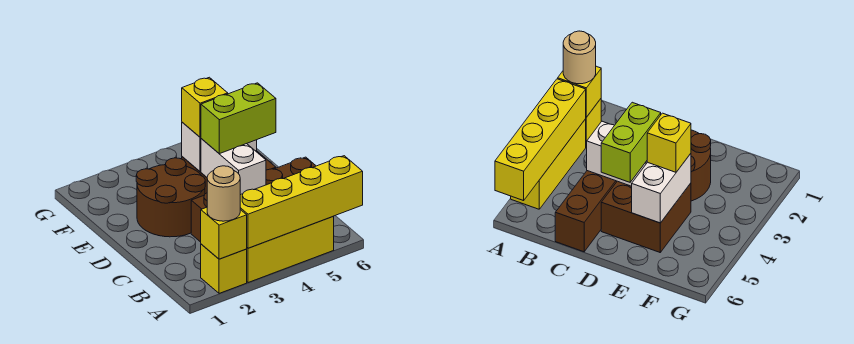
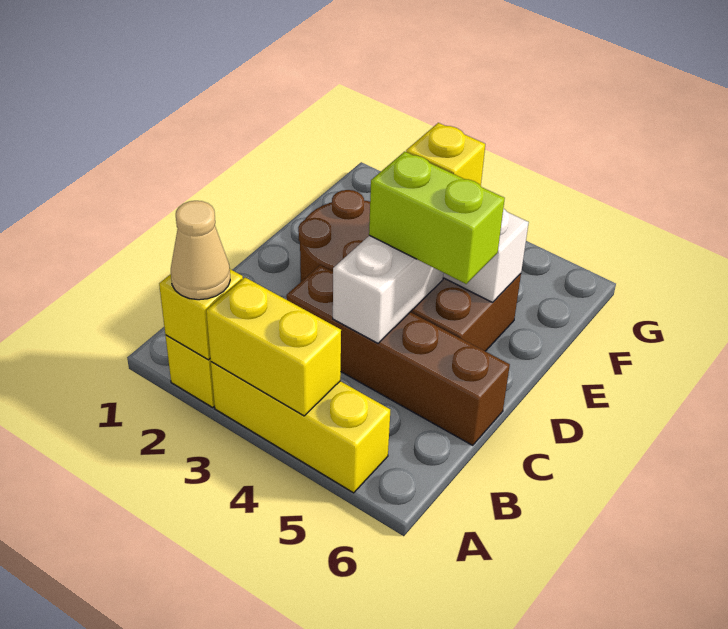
tan 1x1 round brick [207,166,240,221] -> tan 1x1 cone [171,201,230,300]
yellow 1x4 brick [240,156,363,248] -> yellow 1x2 brick [206,277,341,416]

